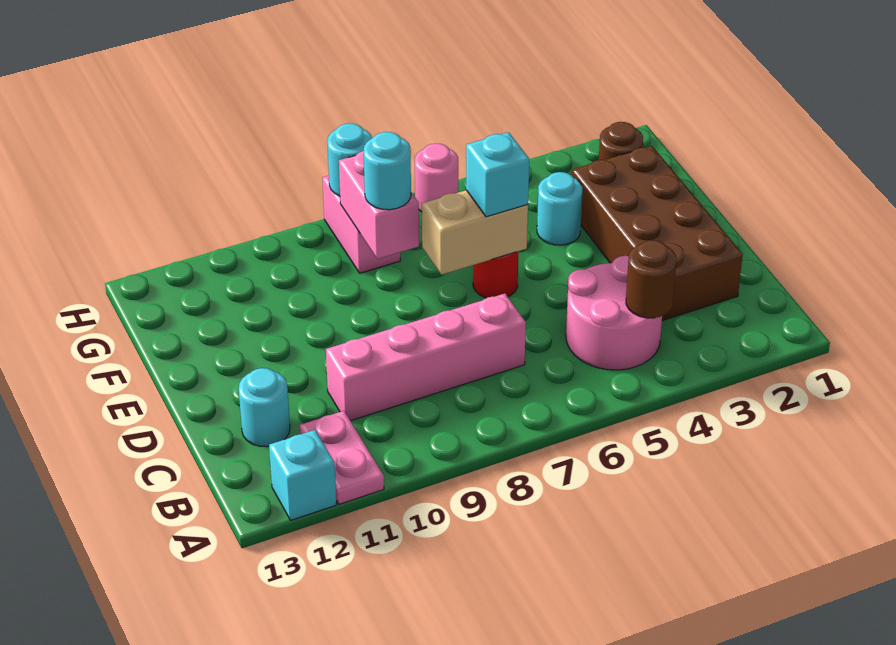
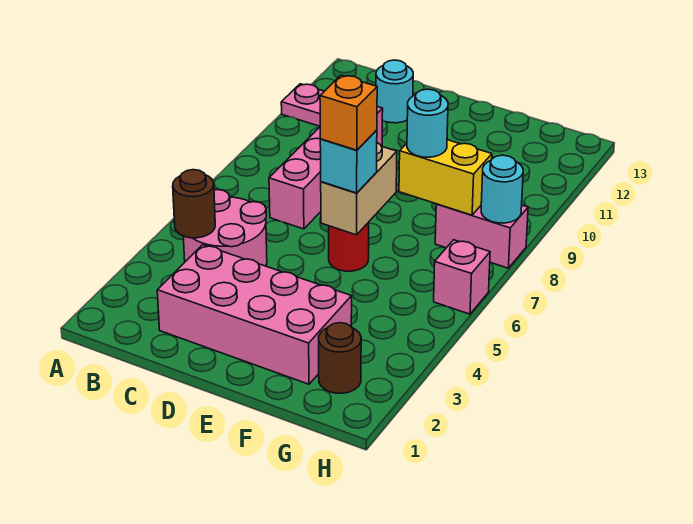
cyan 1x1 brick [269,430,336,520] -> none
brown 2x4 brick [572,146,743,321] -> pink 2x4 brick [157,245,352,384]
none -> orange 1x1 brick [320,75,377,150]
cyan 1x1 round brick [537,172,582,245] -> none
pink 1x2 brick [339,151,419,259] -> yellow 1x2 brick [399,140,492,215]
pink 1x1 round brick [415,144,458,212] -> pink 1x1 brick [434,240,490,314]

